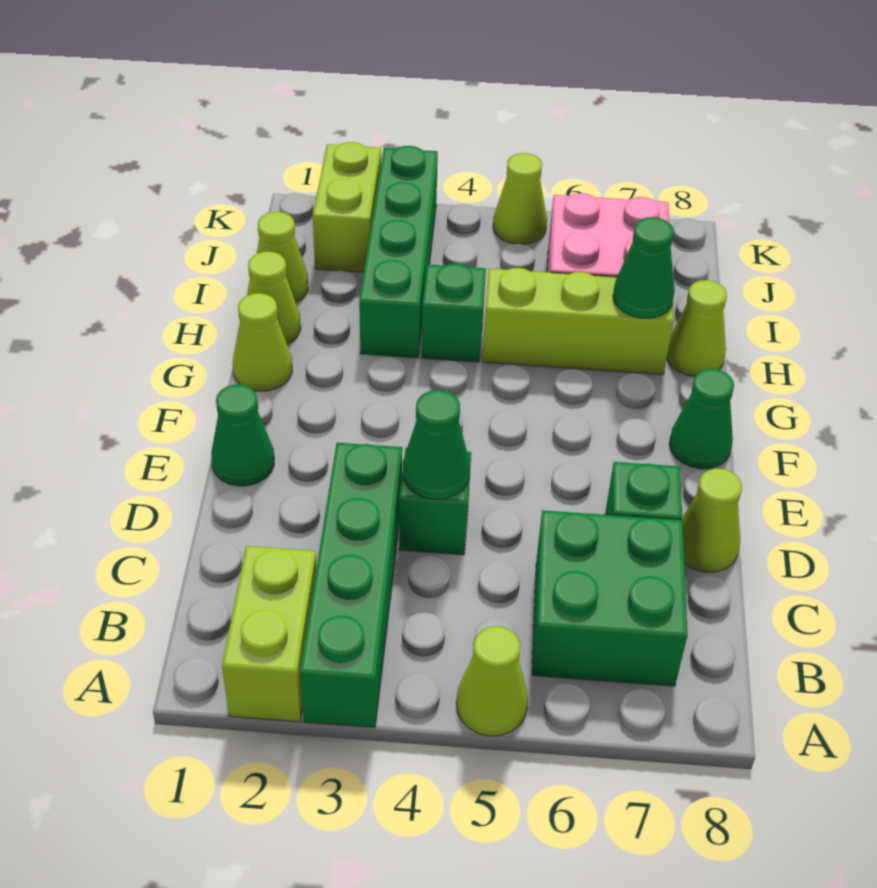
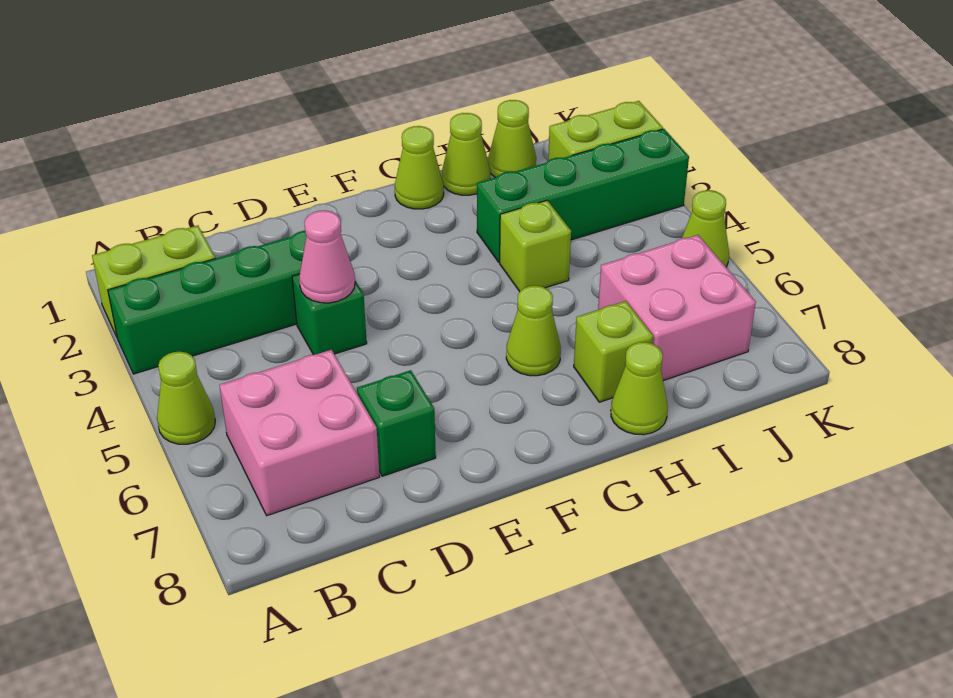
green 2x2 brick [532,510,687,686] -> pink 2x2 brick [220,350,380,516]
green 1x1 cone [403,390,470,499] -> pink 1x1 cone [299,211,355,303]
lime 1x1 cone [682,468,742,572] -> lime 1x1 cone moved to [506,286,561,376]
green 1x1 cone [211,385,274,486] -> none
green 1x1 cone [669,369,734,469] -> none
green 1x1 brick [421,264,486,362] -> lime 1x1 brick [500,200,571,292]
lime 1x3 brick [483,268,674,374] -> lime 1x1 brick [574,301,653,402]
green 1x1 cone [613,217,675,318] -> none

